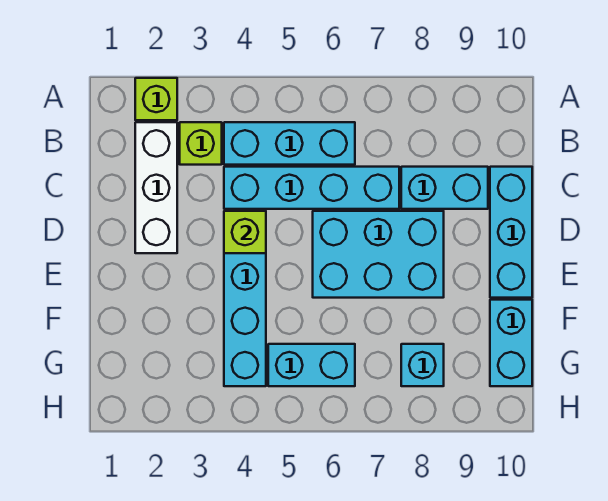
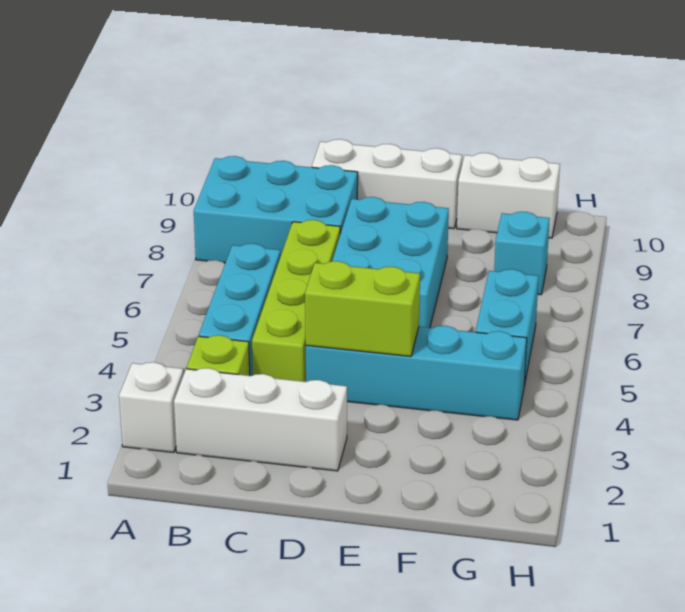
lime 1x1 brick [135,78,177,120] -> white 1x1 brick [119,362,184,453]
cyan 1x4 brick [224,167,399,209] -> lime 1x4 brick [252,220,340,382]
cyan 1x2 brick [401,167,488,209] -> cyan 2x3 brick [194,156,358,263]
cyan 1x3 brick [490,167,532,298] -> white 1x3 brick [312,139,462,229]
lime 1x1 brick [224,211,266,253] -> lime 1x2 brick [305,261,420,356]
cyan 1x2 brick [490,300,532,386] -> white 1x2 brick [457,153,560,238]

